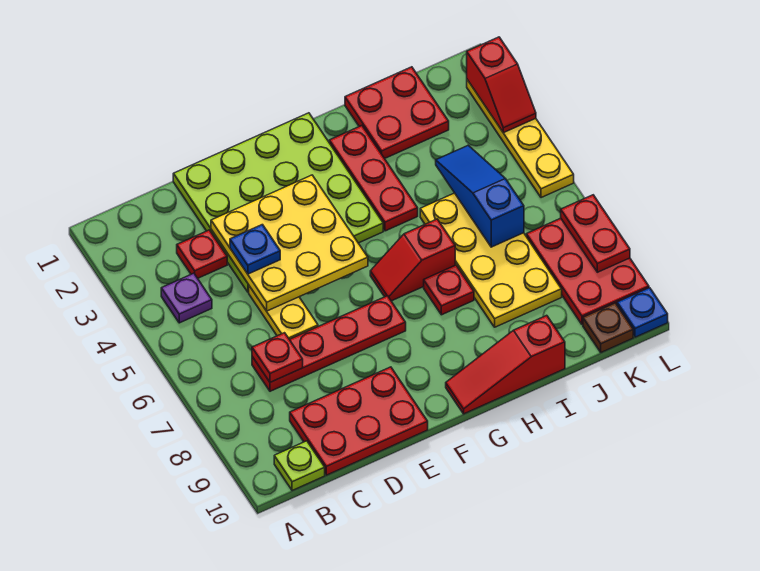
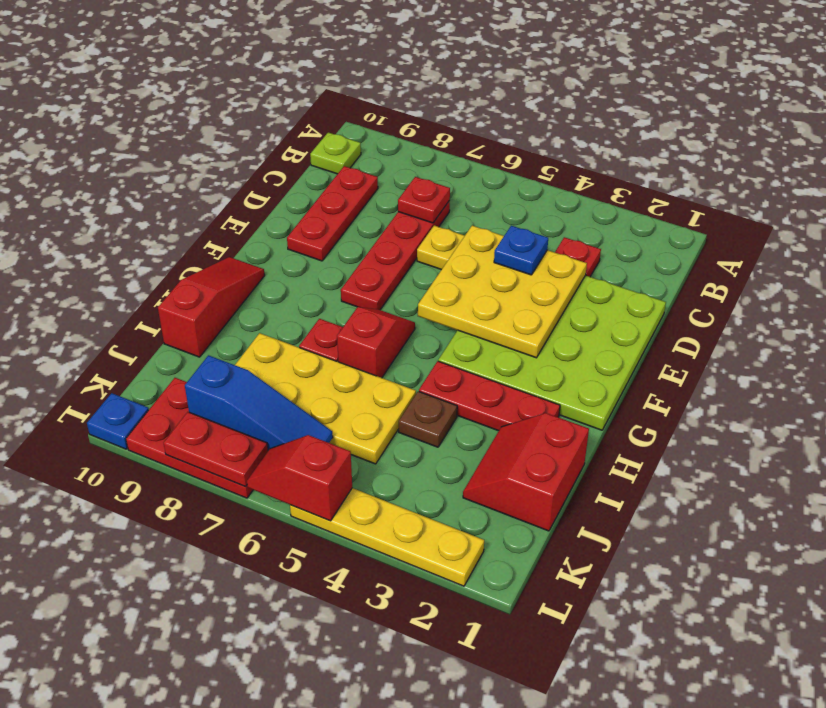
purple 1x1 plate [161,273,212,323] -> none
red 2x3 plate [290,367,428,475] -> red 1x3 plate [287,166,378,261]
red 2x2 plate [345,67,449,159] -> red 2x2 slope [463,413,589,531]
blue 1x3 slope [436,145,524,247] -> blue 1x3 slope moved to [185,355,333,450]
brown 1x1 plate [583,303,633,352] -> brown 1x1 plate moved to [399,391,457,447]
red 1x2 slope [467,37,536,133] -> red 1x2 slope moved to [247,435,352,521]

